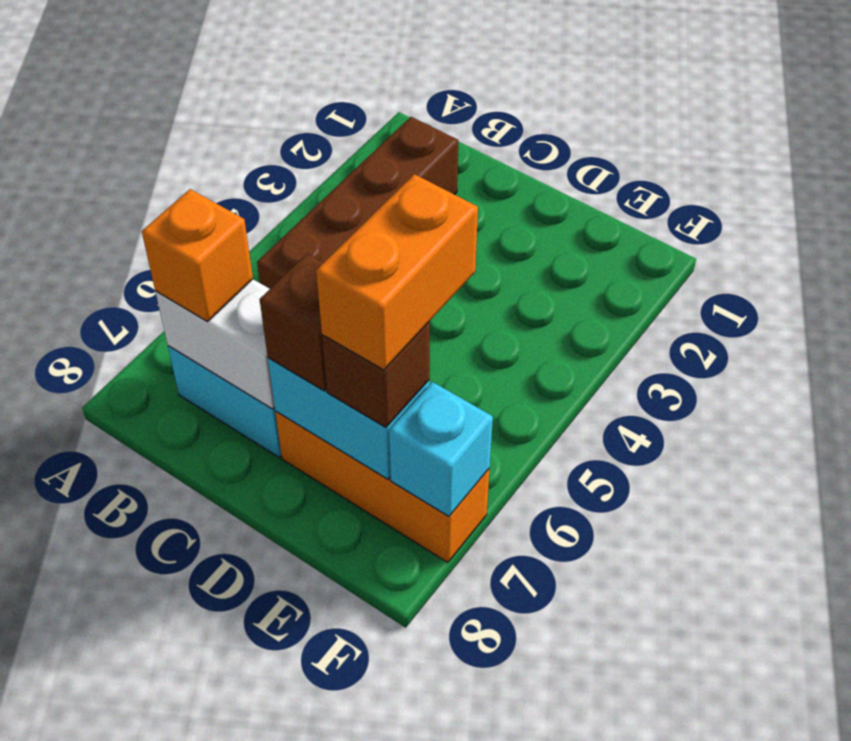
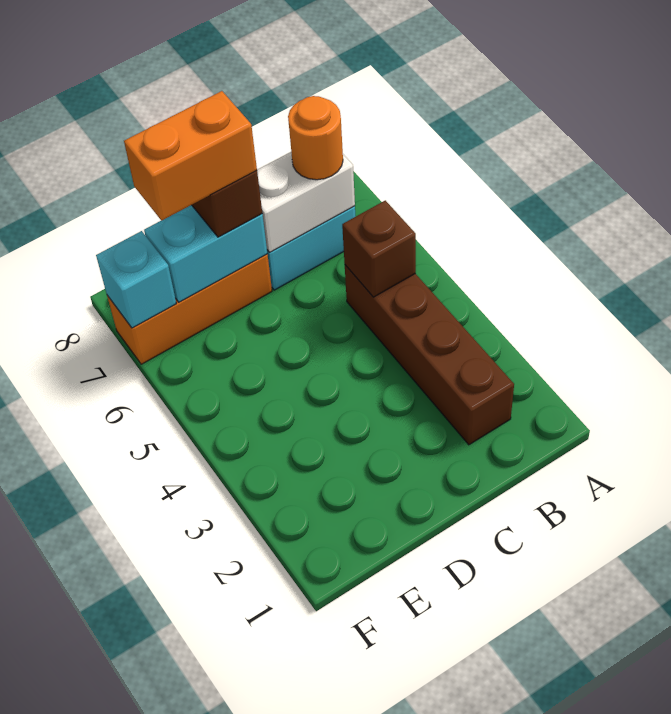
orange 1x1 brick [142,189,253,322] -> orange 1x1 round brick [288,96,343,180]
orange 1x2 brick [316,174,478,370] -> orange 1x2 brick turned to [124,91,257,221]
brown 1x1 brick [322,322,430,427] -> brown 1x1 brick moved to [342,200,416,297]

